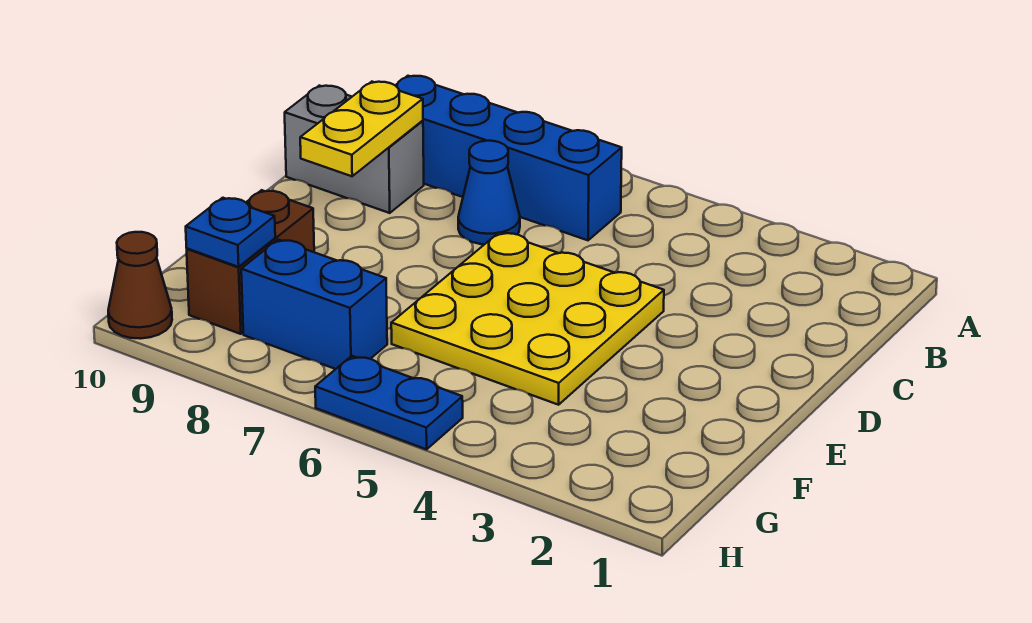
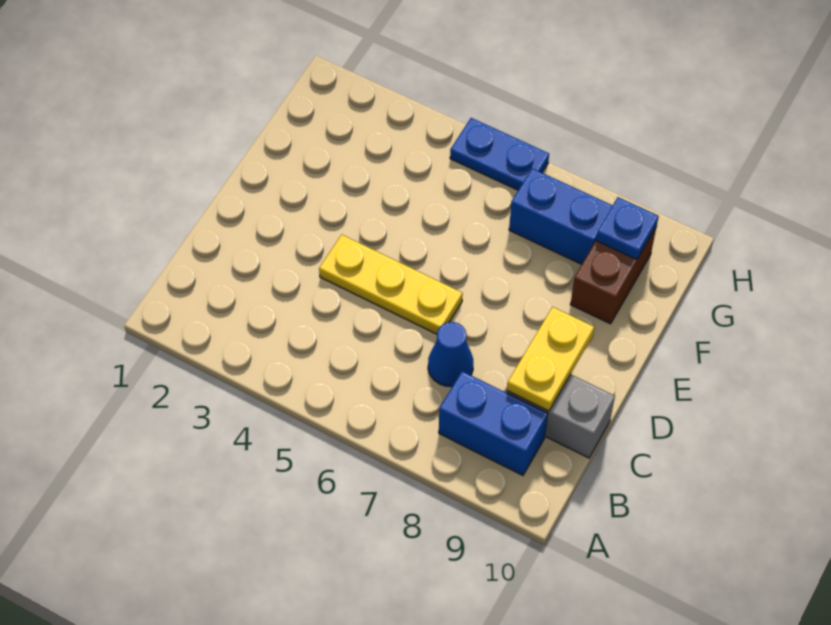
blue 1x4 brick [395,76,622,240] -> blue 1x2 brick [439,371,548,475]
yellow 3x3 plate [391,232,664,405] -> yellow 1x3 plate [319,235,463,334]
brown 1x1 cone [108,232,172,339] -> none

